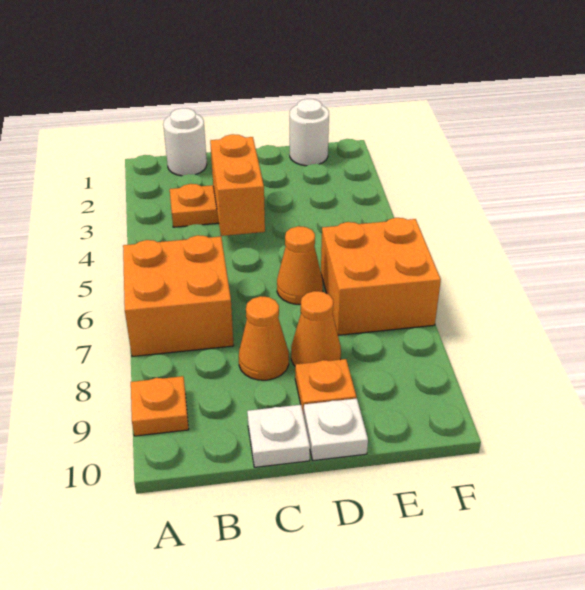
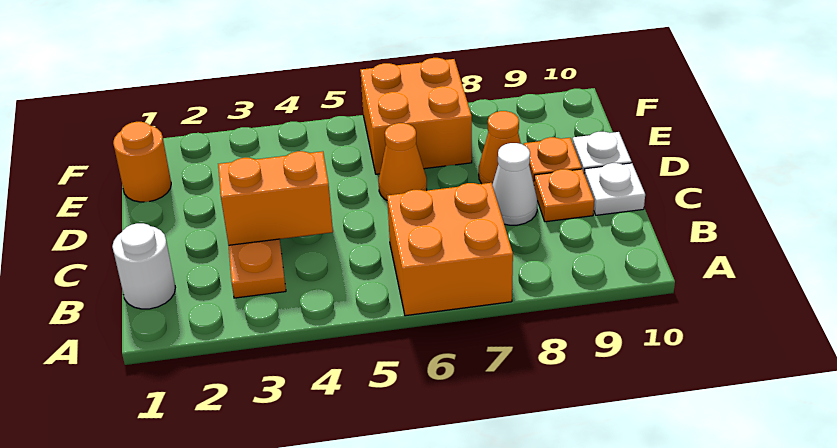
orange 1x1 plate [131,376,189,436] -> orange 1x1 plate moved to [534,169,594,222]
orange 1x1 cone [239,296,289,380] -> white 1x1 cone [492,143,538,225]
white 1x1 round brick [290,99,329,166] -> orange 1x1 round brick [113,122,171,202]

